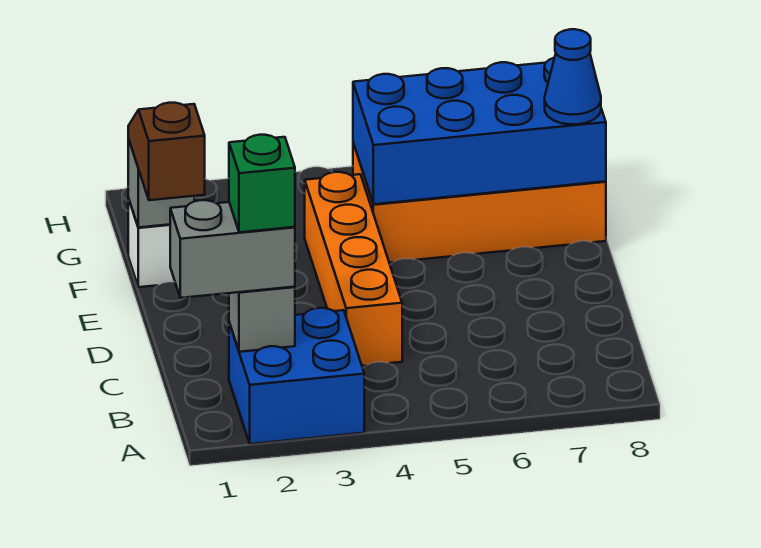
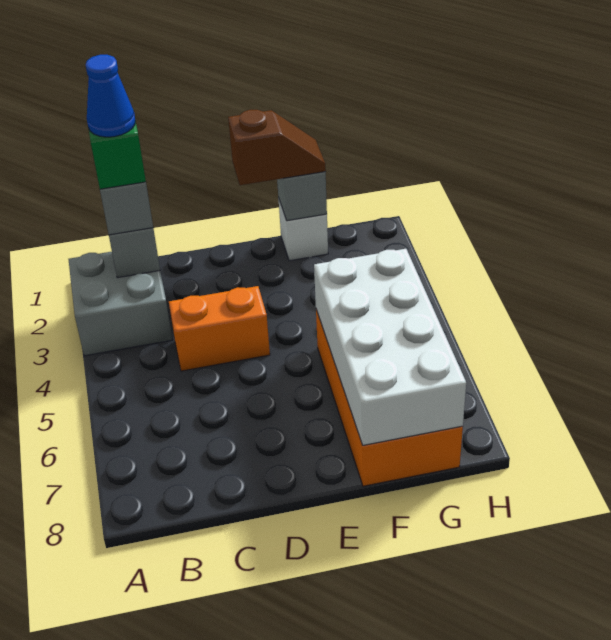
blue 2x2 brick [229,308,364,444] -> grey 2x2 brick [68,252,172,356]
orange 1x4 brick [305,172,402,366] -> orange 1x2 brick [169,286,270,371]
blue 2x4 brick [353,58,606,204] -> white 2x4 brick [314,249,466,445]
blue 1x1 cone [545,29,601,124] -> blue 1x1 cone moved to [86,55,135,137]

